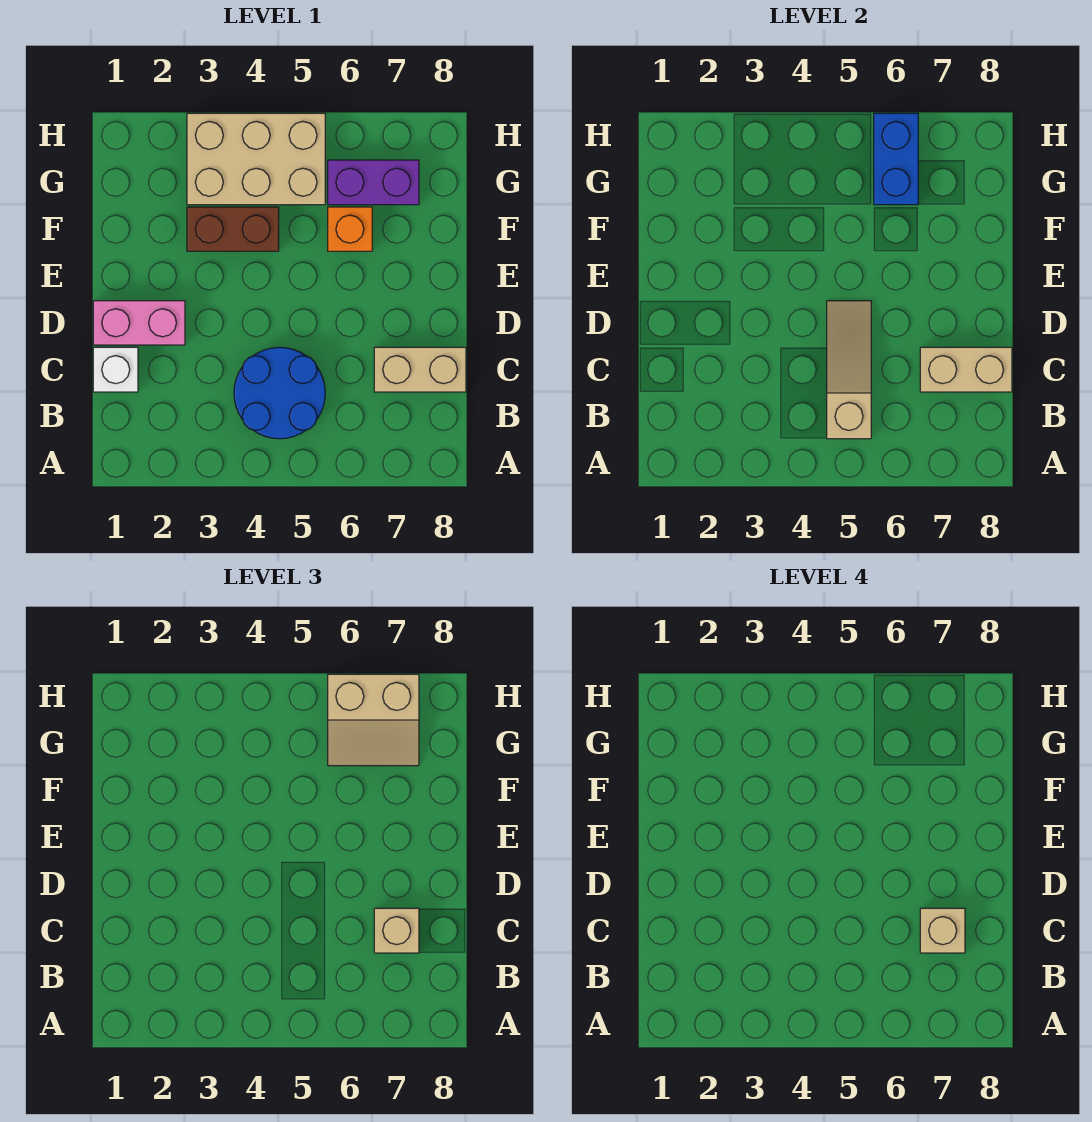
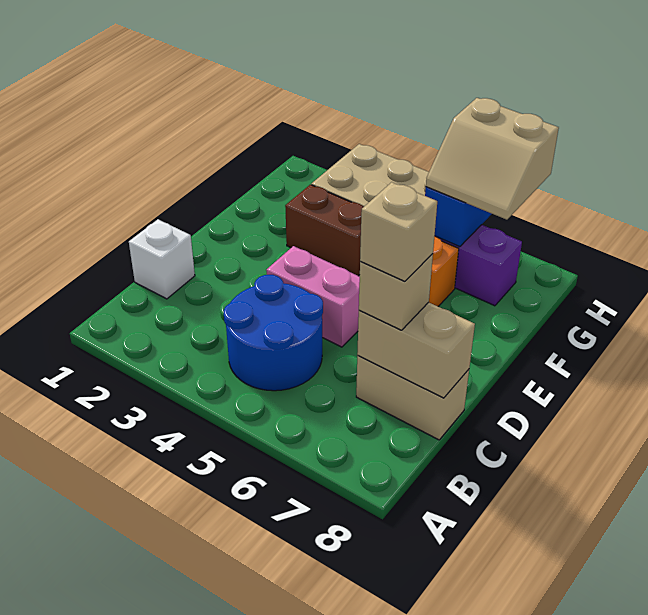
tan 1x3 slope [827,301,871,439] -> none
pink 1x2 brick [93,301,185,345] -> pink 1x2 brick moved to [266,246,360,347]

